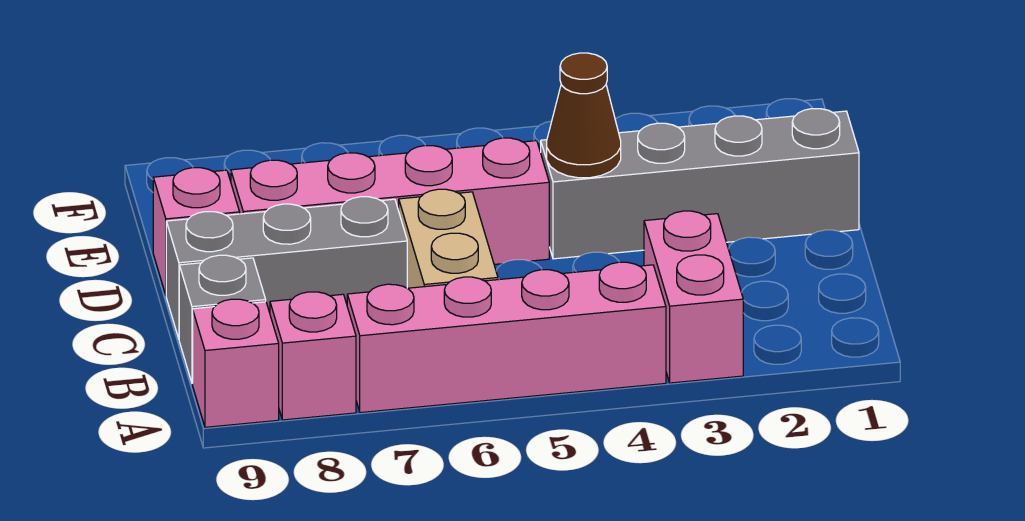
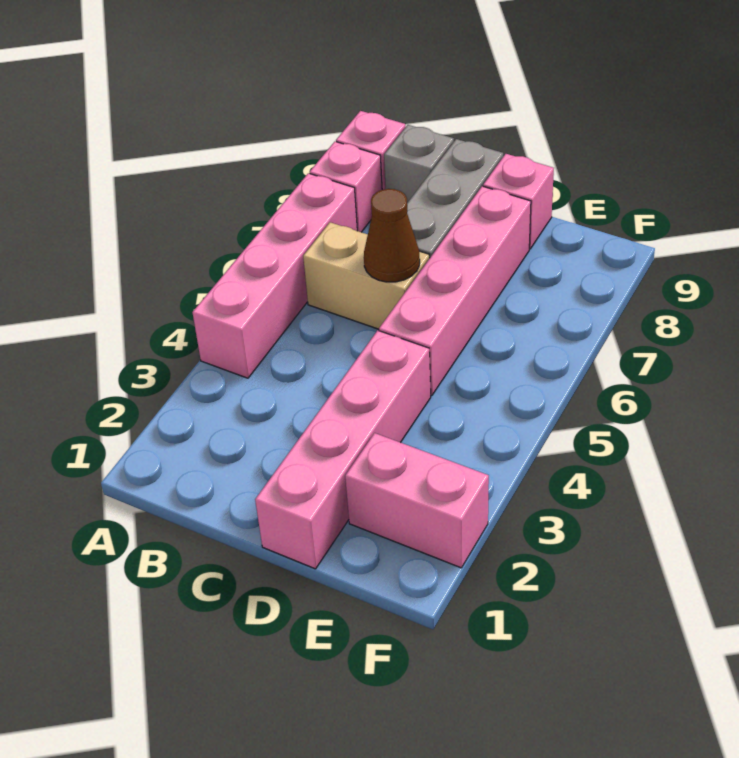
pink 1x2 brick [644,211,743,383] -> pink 1x2 brick moved to [345,433,489,568]
grey 1x4 brick [541,109,859,259] -> pink 1x4 brick [255,330,431,569]
brown 1x1 cone [547,53,621,178] -> brown 1x1 cone moved to [364,189,420,282]

